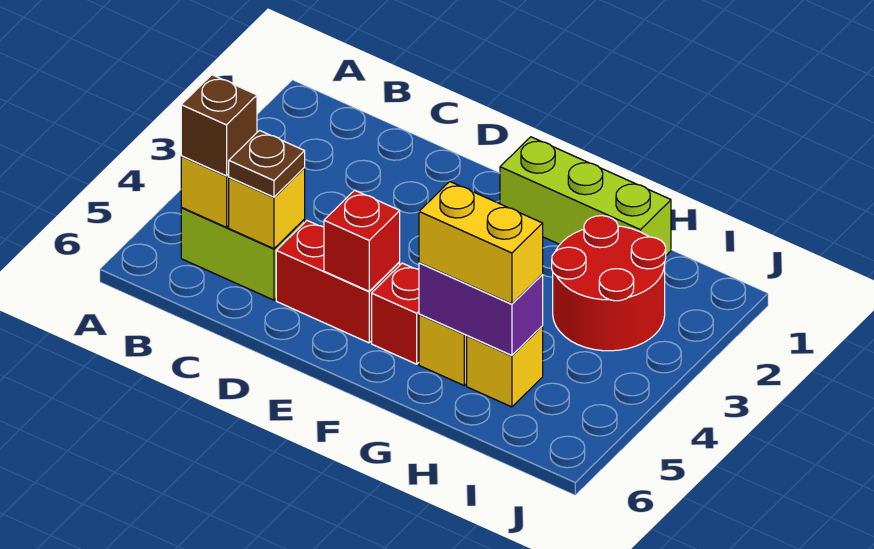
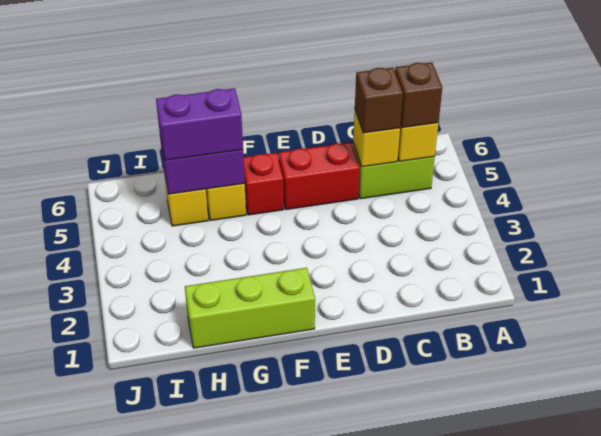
brown 1x1 plate [229,131,305,197] -> brown 1x1 brick [355,68,403,133]
red 1x1 brick [324,190,400,291] -> none
yellow 1x2 brick [419,182,543,304] -> purple 1x2 brick [156,88,243,160]
red 2x2 round brick [552,216,666,351] -> none

